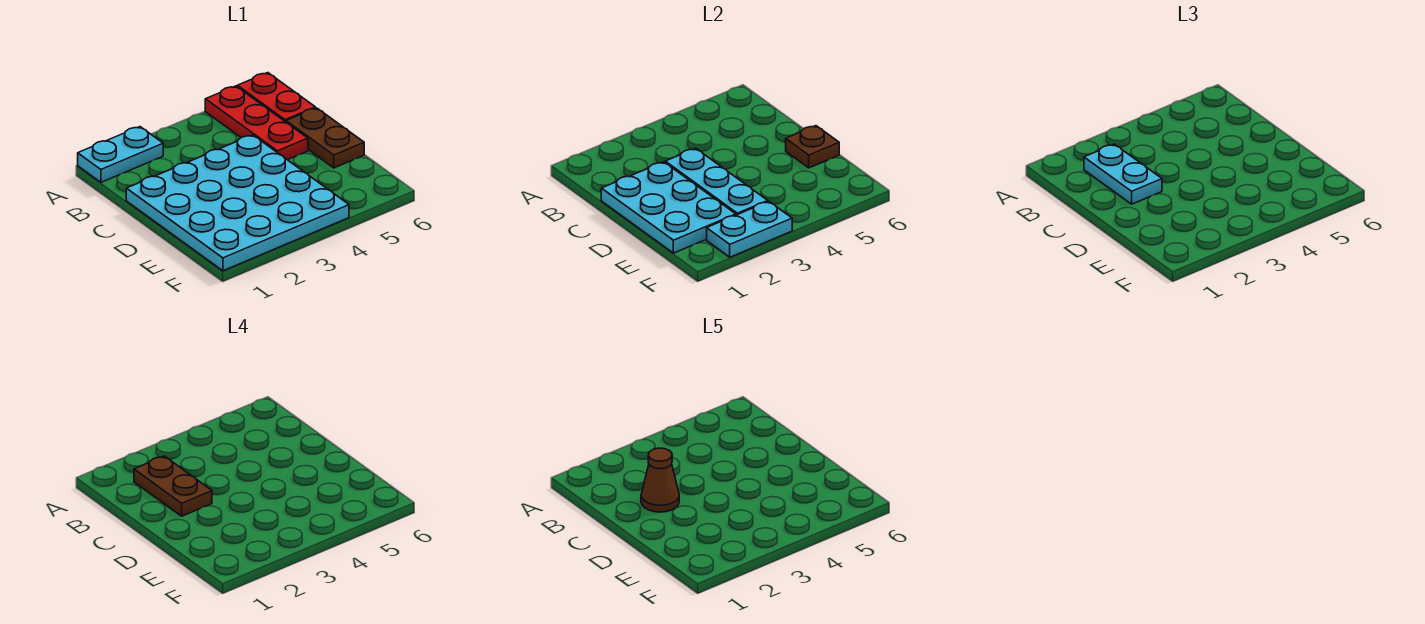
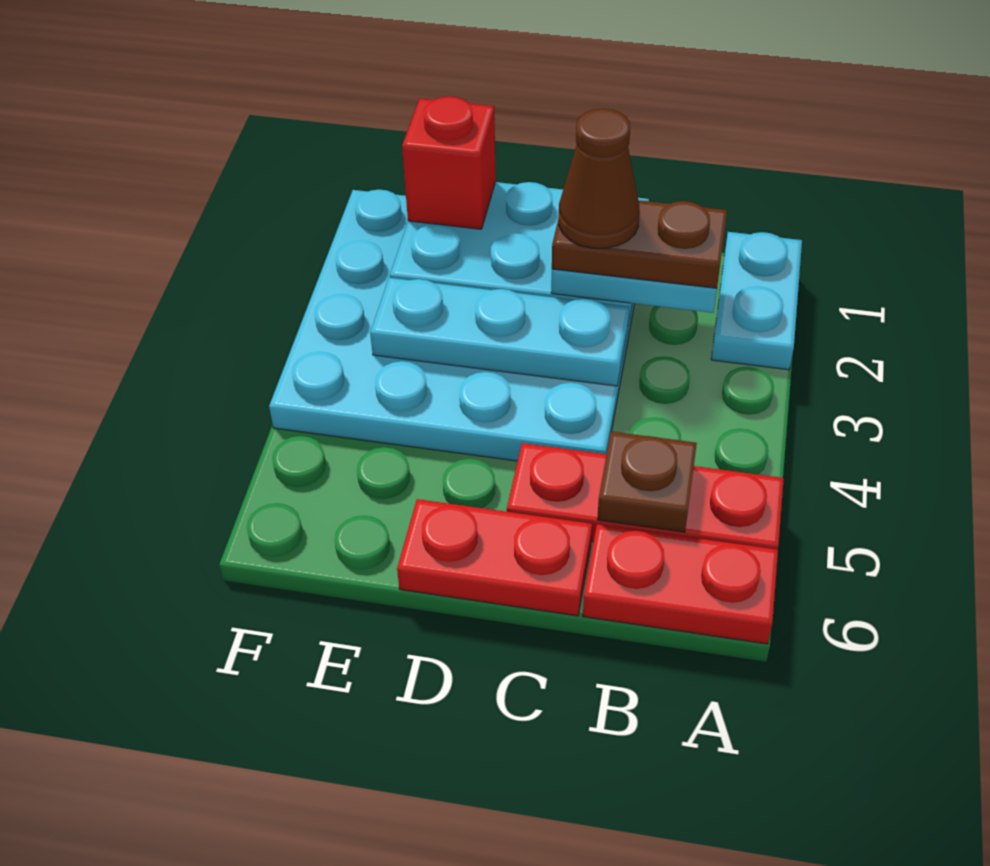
brown 1x2 plate [286,108,364,168] -> red 1x2 plate [397,499,592,616]
brown 1x1 plate [786,126,839,168] -> brown 1x1 plate moved to [597,431,697,532]
none -> red 1x1 brick [402,96,496,229]
cyan 1x2 plate [707,202,792,257] -> none

